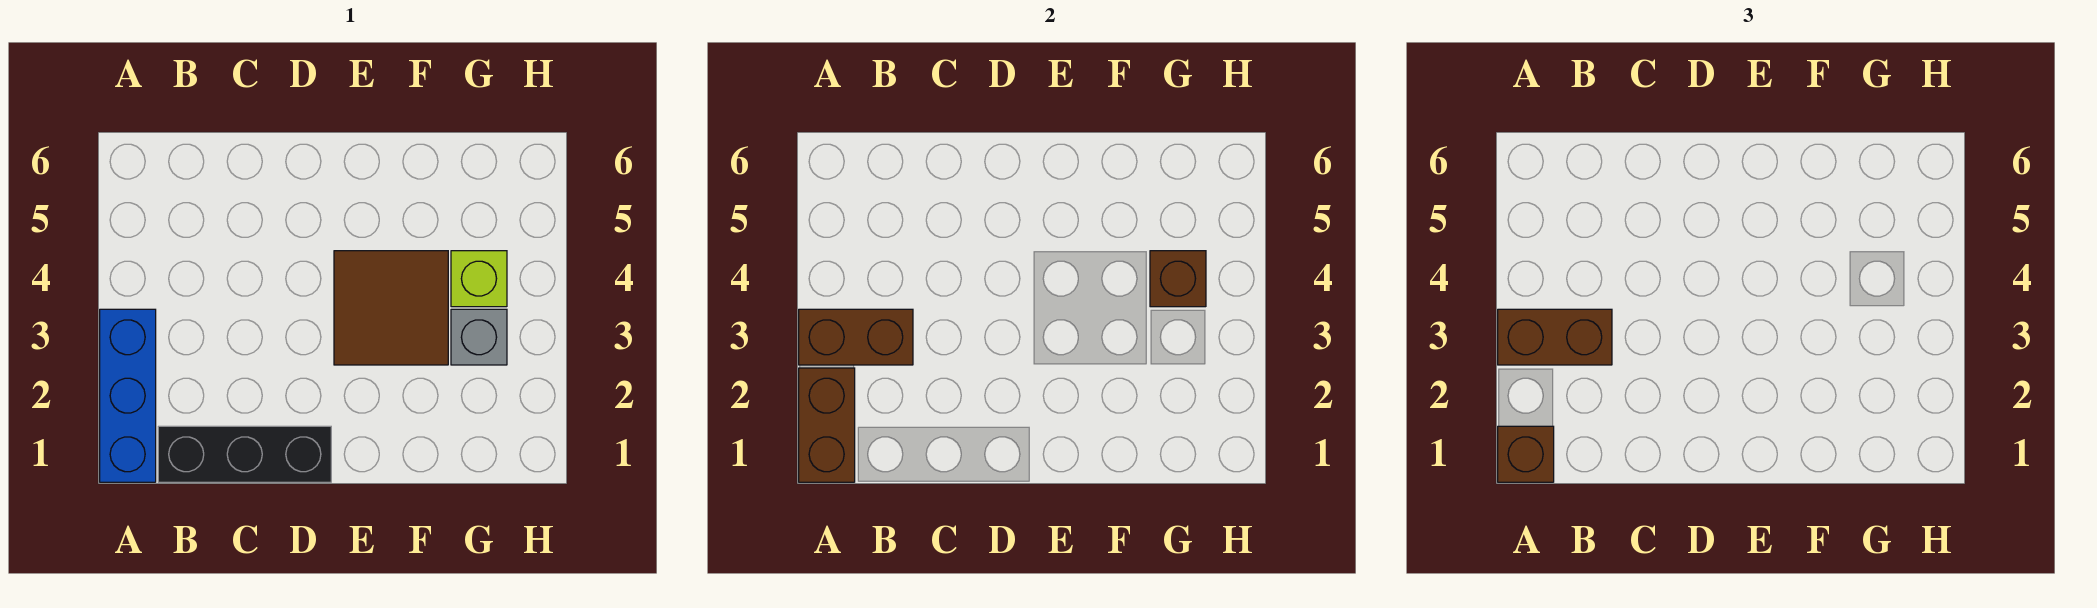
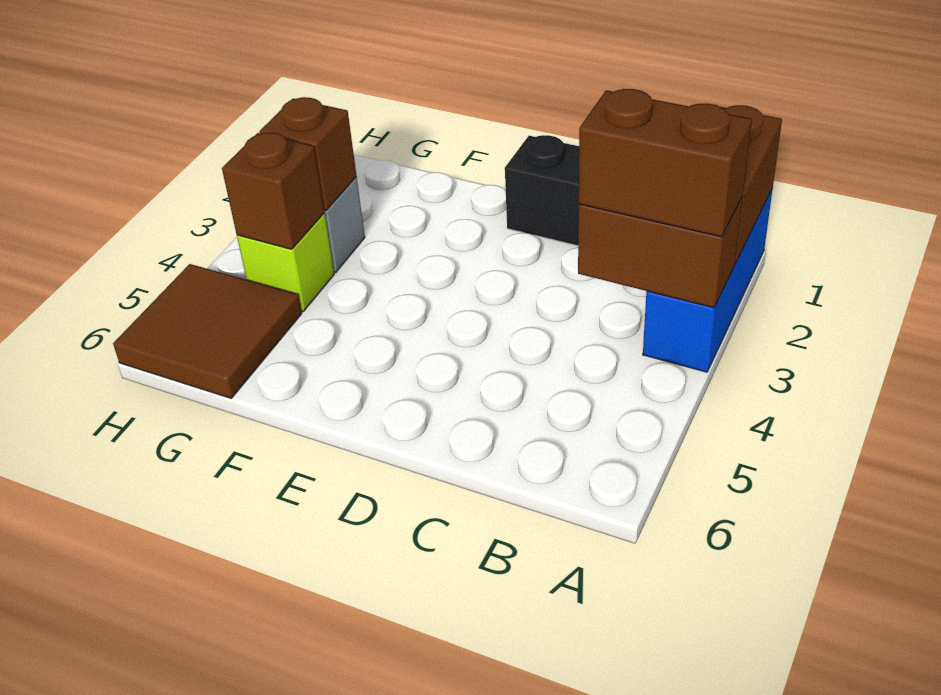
brown 1x1 brick [1498,426,1554,482] -> brown 1x1 brick moved to [259,97,356,211]
brown 2x2 tile [334,251,448,365] -> brown 2x2 tile moved to [113,264,302,398]

